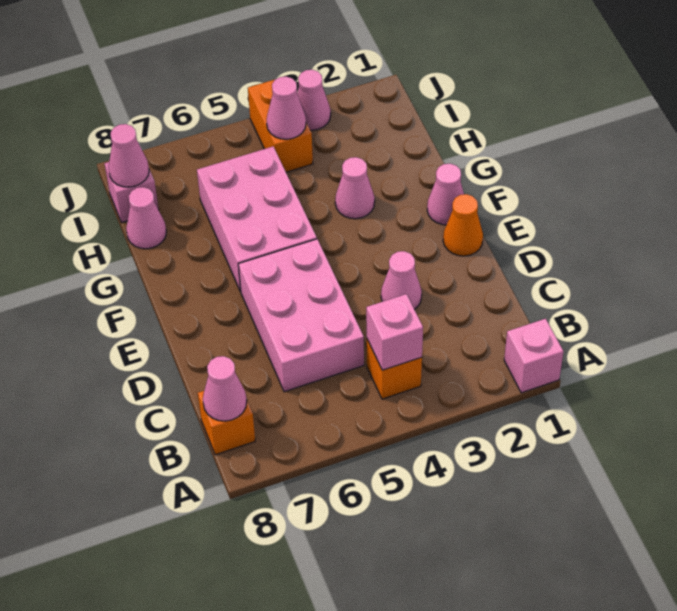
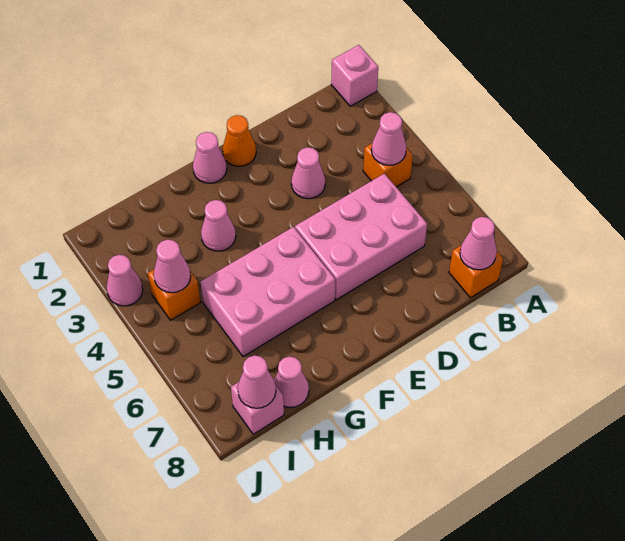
pink 1x1 brick [366,294,423,370] -> pink 1x1 cone [371,112,406,165]
orange 1x2 brick [248,80,313,172] -> orange 1x1 brick [148,270,201,320]

